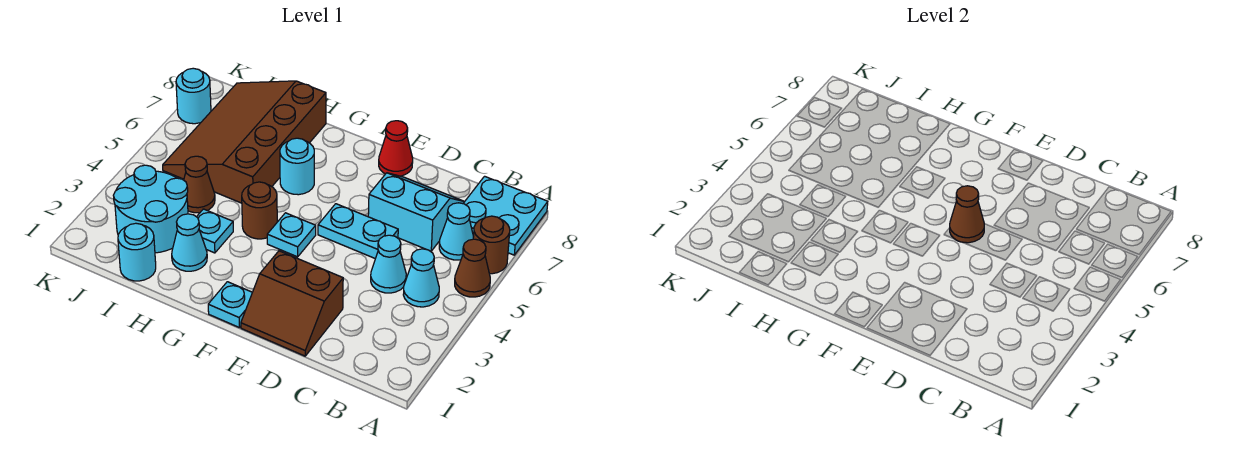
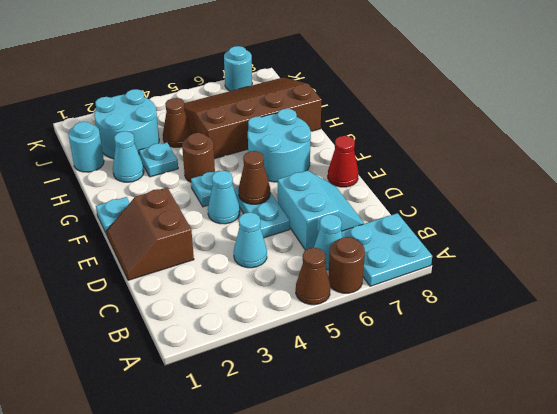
cyan 1x1 cone [403,249,439,307] -> cyan 1x1 cone moved to [208,171,240,224]
cyan 1x1 round brick [280,138,314,195] -> cyan 2x2 round brick [248,109,311,182]

